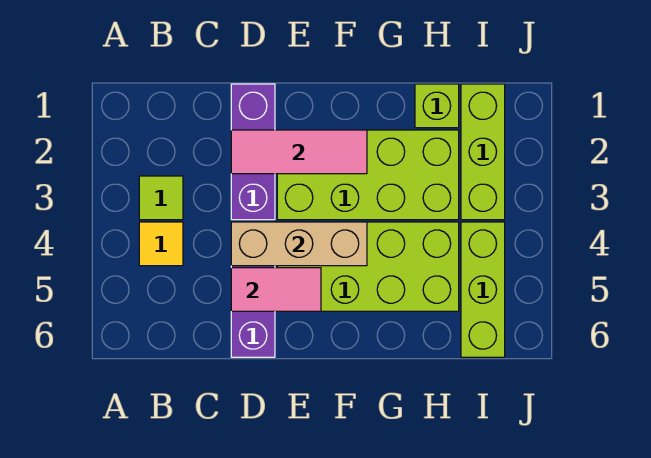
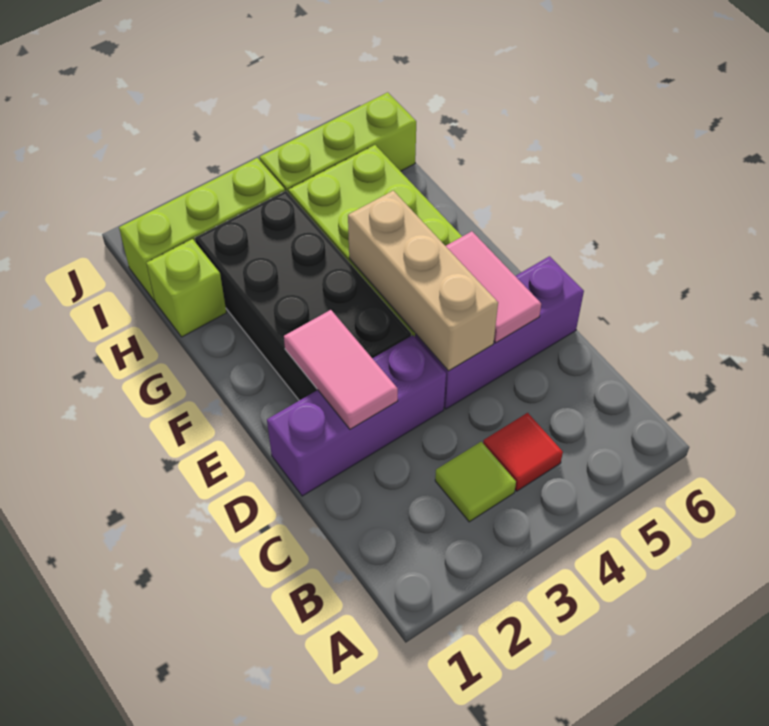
yellow 1x1 tile [139,222,183,266] -> red 1x1 tile [483,413,563,491]
pink 1x3 tile [231,130,367,174] -> pink 1x2 tile [284,310,398,429]
lime 2x4 brick [277,130,459,220] -> black 2x4 brick [195,191,411,401]

